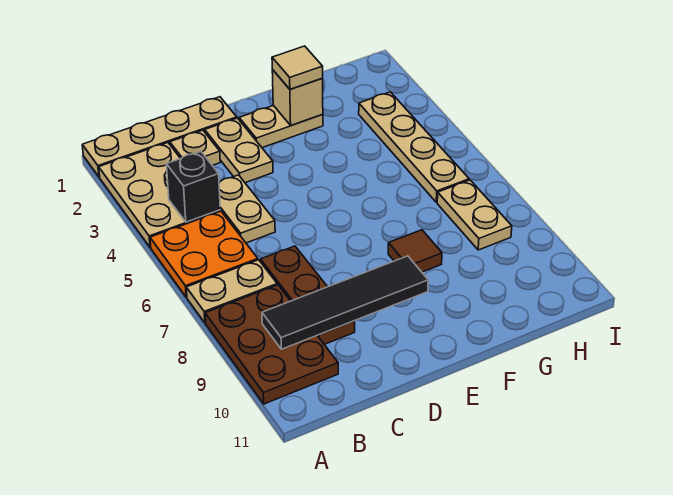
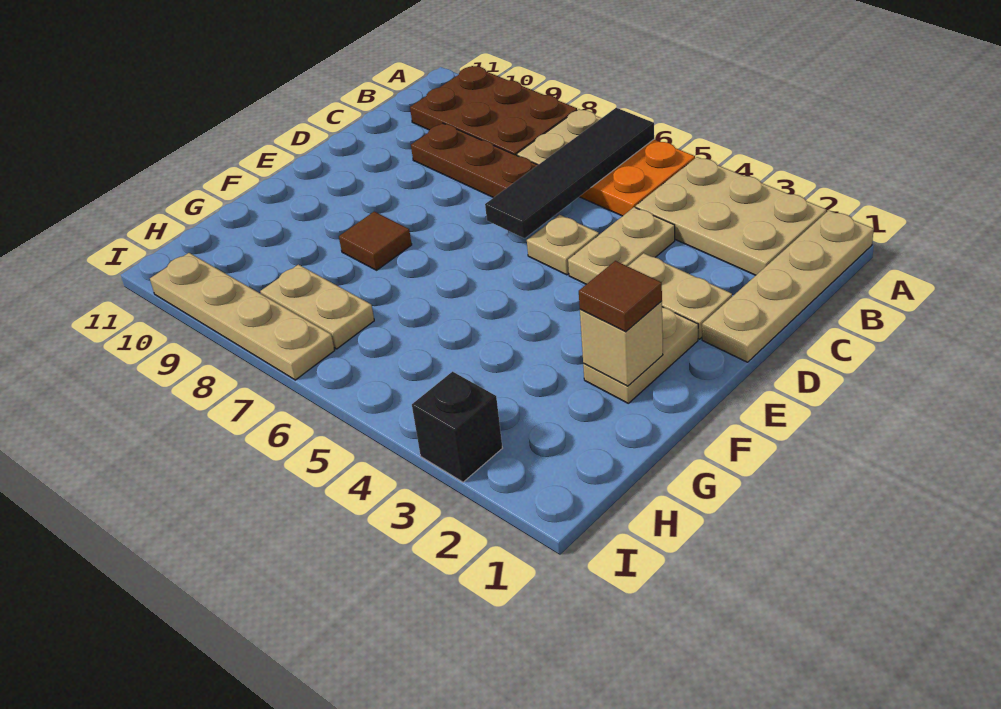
black 1x1 brick [166,152,220,222] -> black 1x1 brick moved to [412,372,502,482]
black 1x4 tile [262,256,428,349] -> black 1x4 tile moved to [485,108,654,238]
tan 1x1 plate [170,130,220,165] -> tan 1x1 plate moved to [527,215,599,275]
tan 1x2 plate [219,175,275,243] -> tan 1x2 plate turned to [568,207,675,284]
tan 1x1 tile [272,46,323,89] -> brown 1x1 tile [579,261,662,332]
tan 1x4 plate [359,92,469,202] -> tan 1x4 plate moved to [150,253,335,380]

